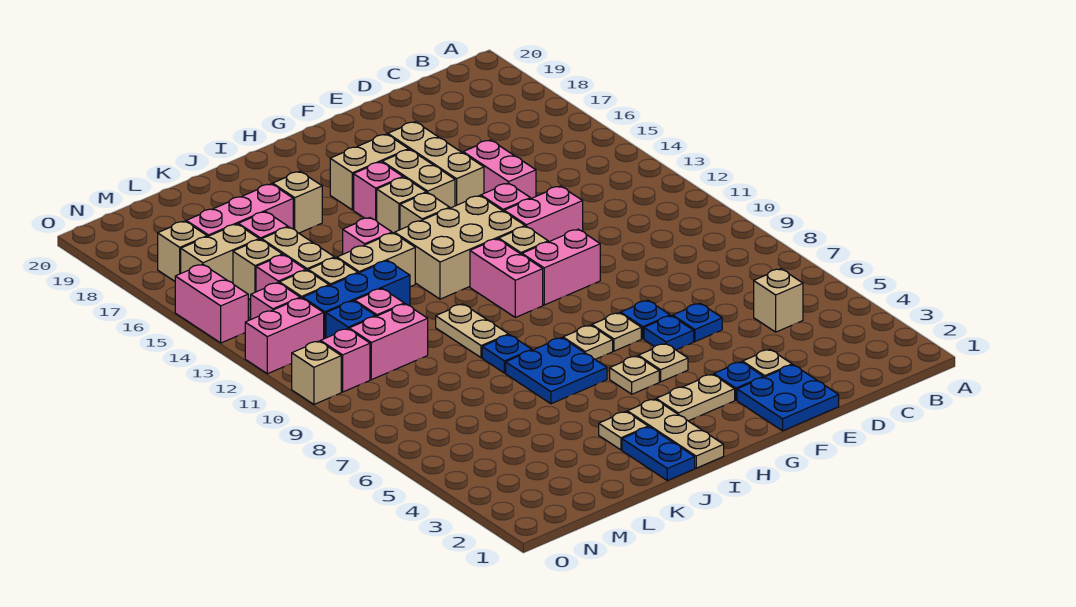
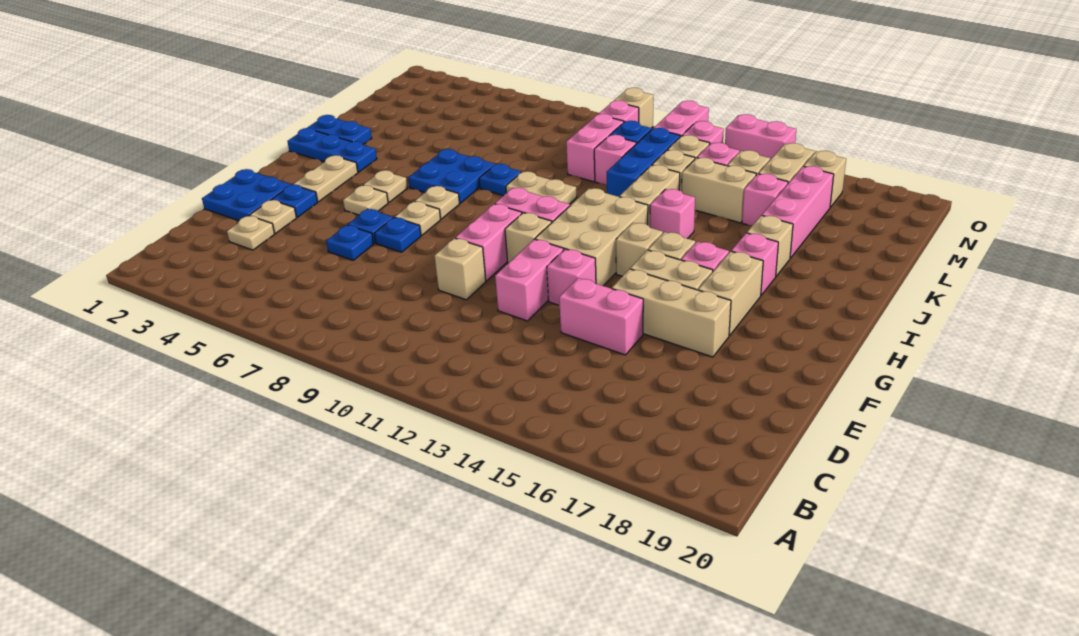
tan 1x1 brick [754,269,803,332] -> tan 1x1 brick moved to [434,238,486,300]
tan 1x3 plate [627,399,724,468] -> blue 1x3 plate [287,128,377,172]
none -> pink 1x1 brick [731,233,778,295]
tan 1x1 plate [599,412,648,450] -> tan 1x1 plate moved to [227,216,274,250]

